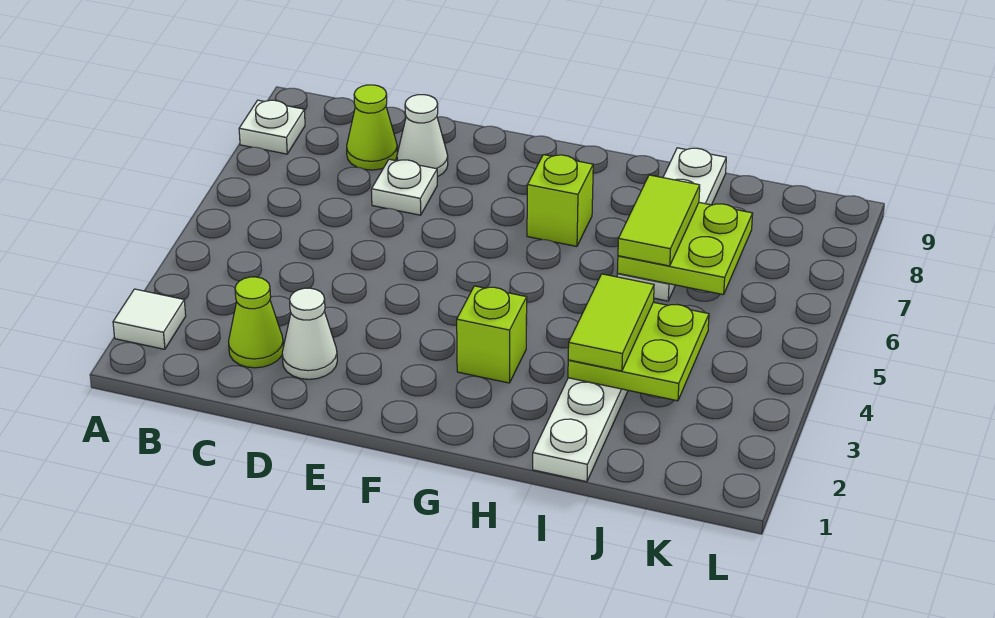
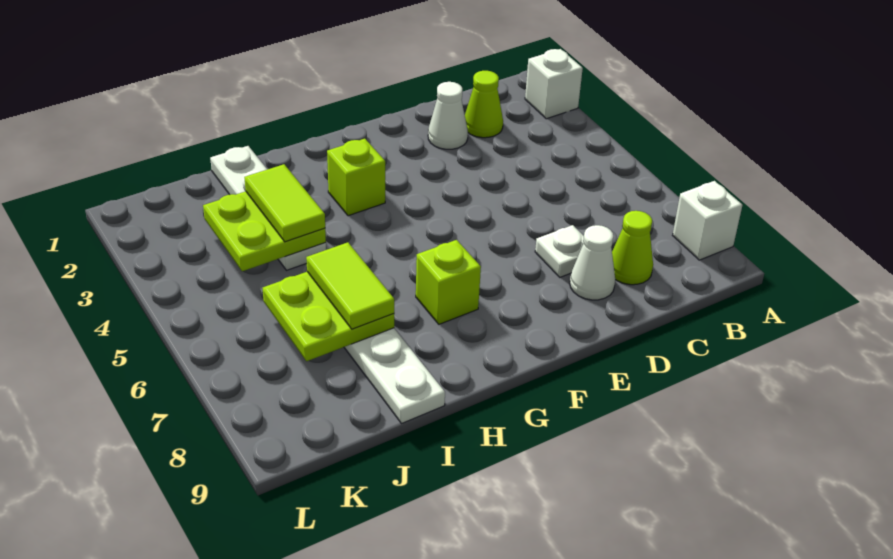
white 1x1 tile [113,289,186,349] -> white 1x1 brick [525,49,583,119]
white 1x1 plate [239,100,305,154] -> white 1x1 brick [673,181,742,260]

